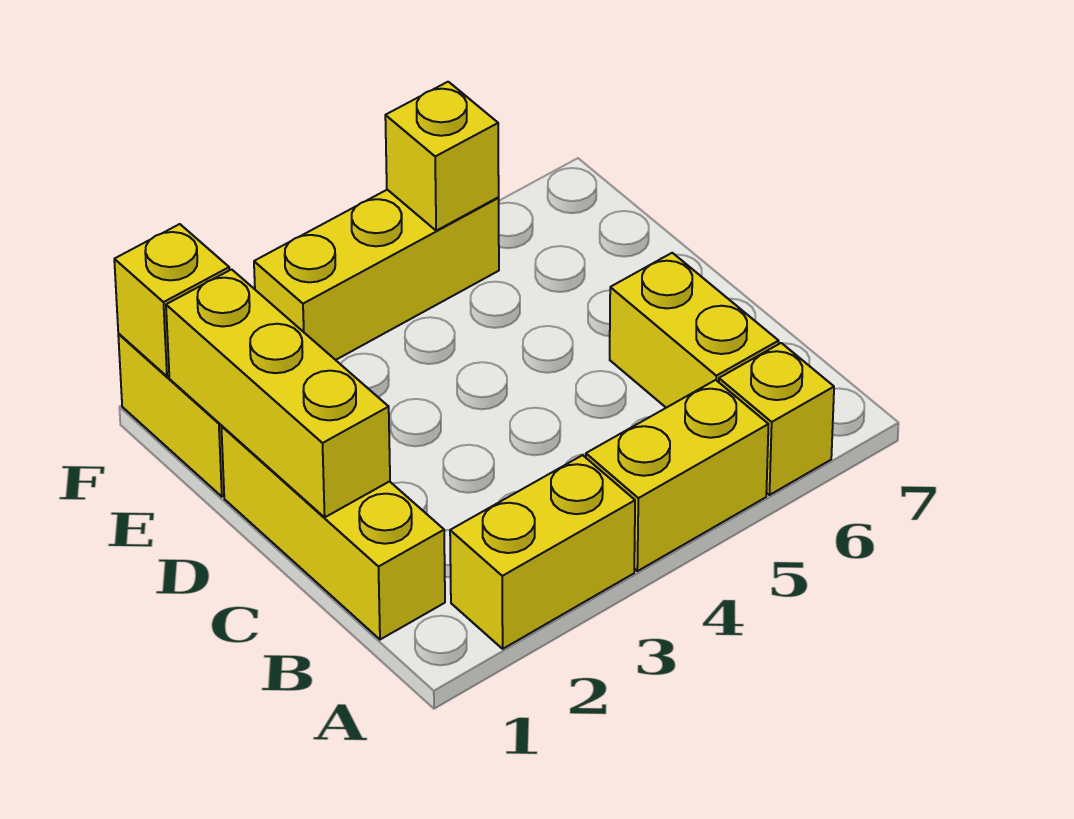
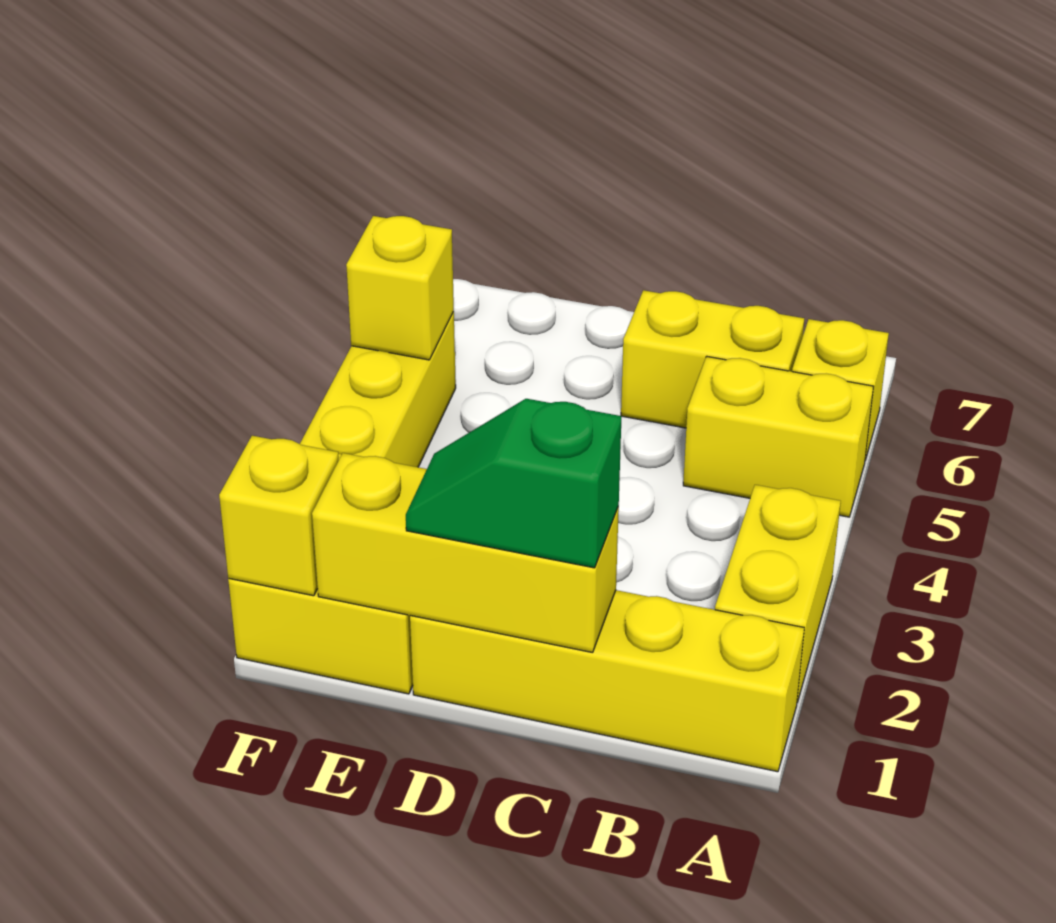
yellow 1x2 brick [586,380,768,571] -> yellow 1x2 brick turned to [683,356,874,517]
yellow 1x3 brick [221,426,445,640] -> yellow 1x4 brick [410,590,804,772]
none -> green 1x2 slope [406,399,622,568]

